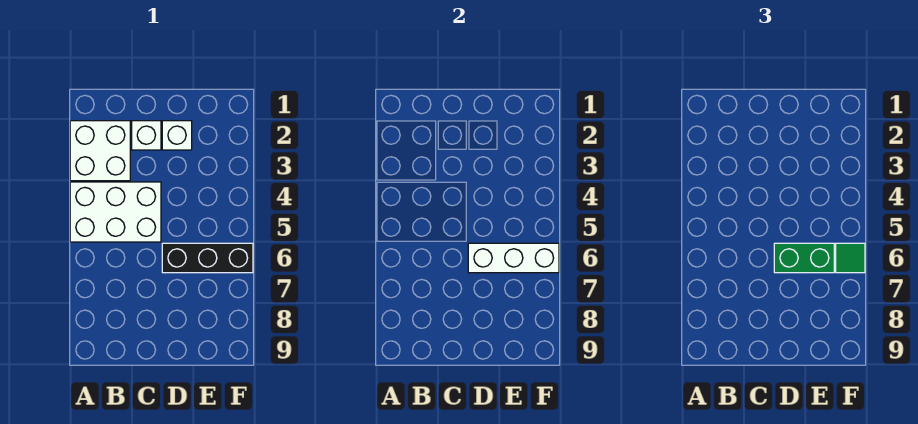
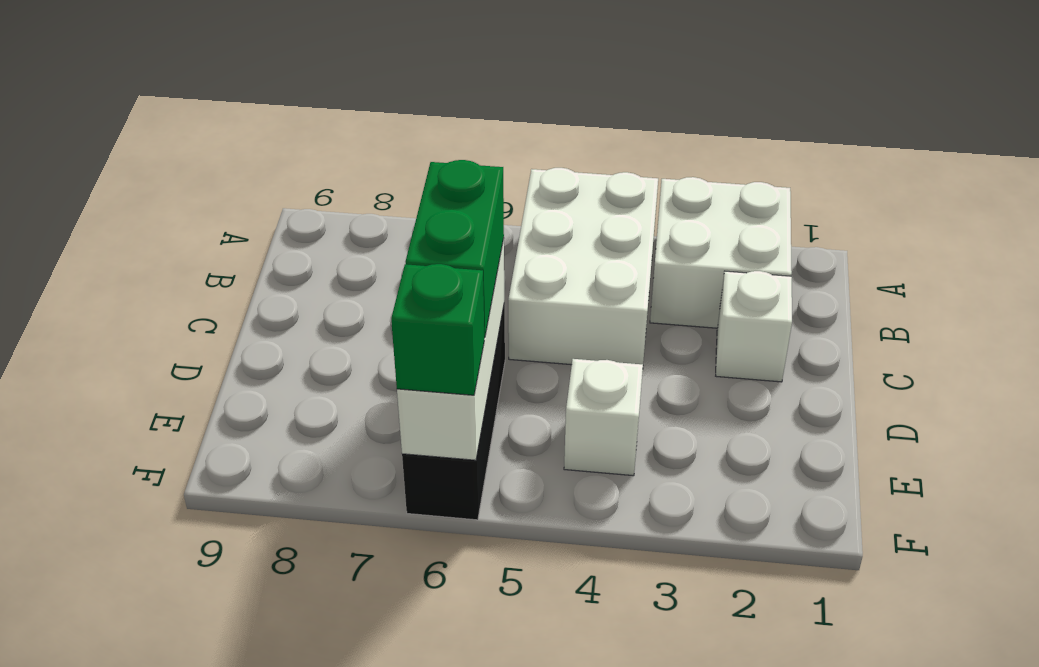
white 1x1 brick [162,121,192,150] -> white 1x1 brick moved to [564,359,643,476]
green 1x1 tile [836,243,865,273] -> green 1x1 brick [391,264,484,395]

